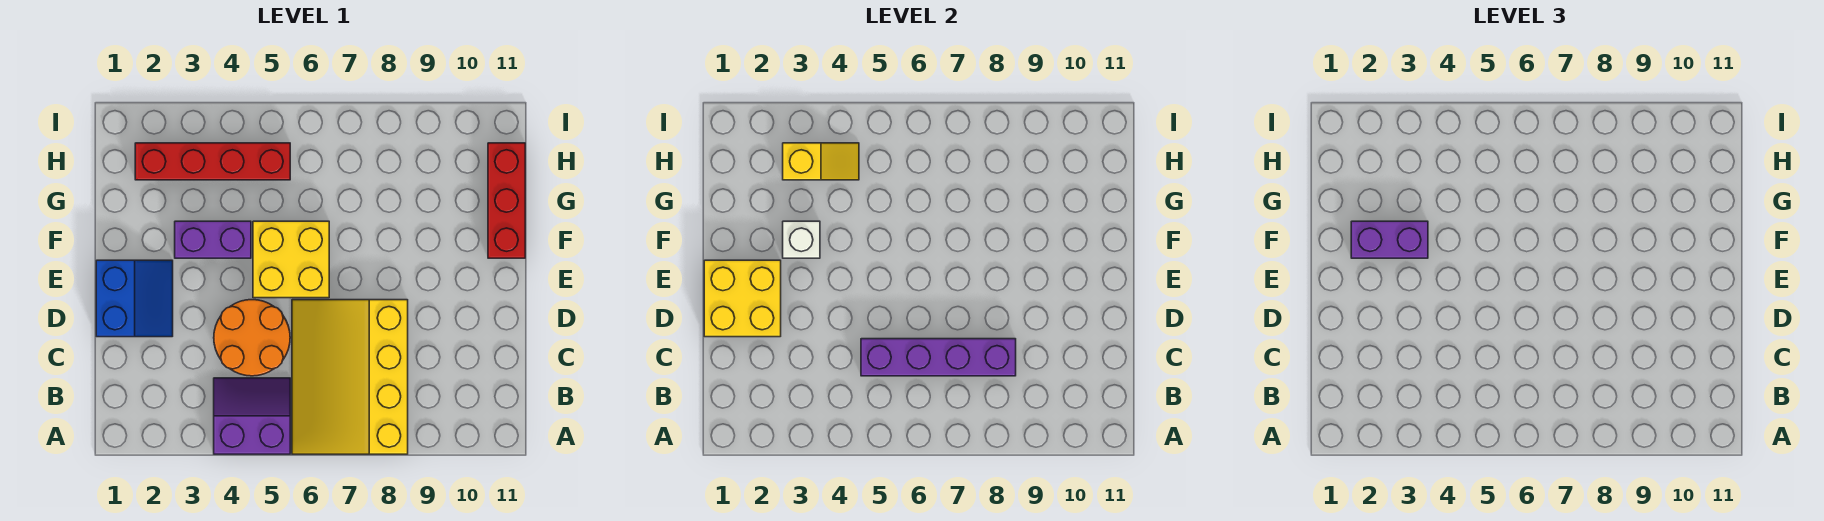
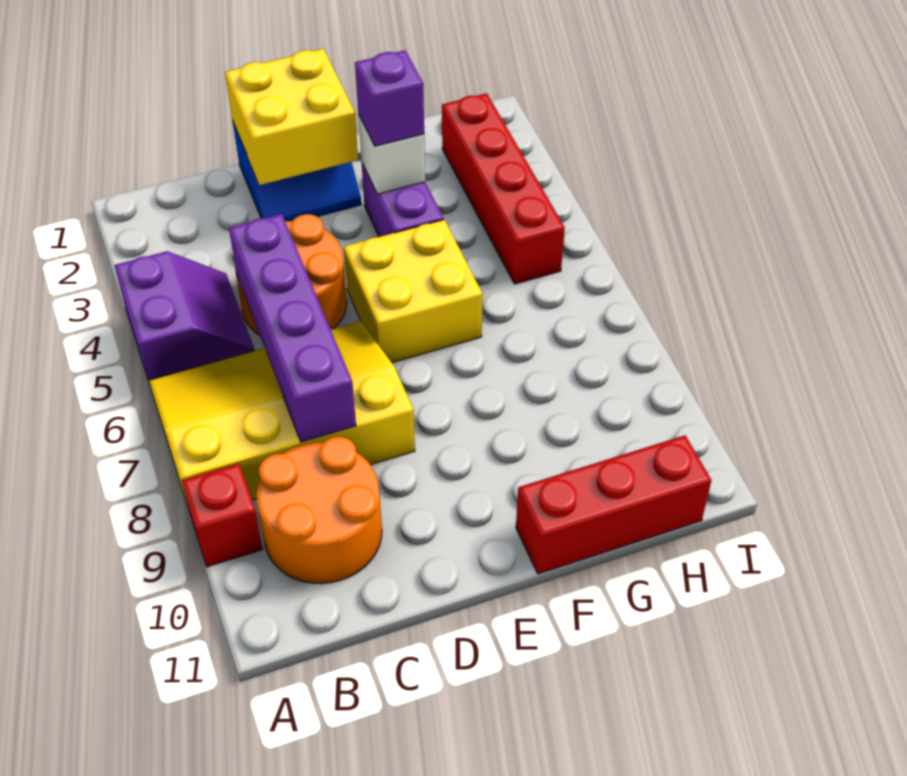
none -> red 1x1 brick [182,464,263,567]
none -> orange 2x2 round brick [256,437,382,584]
purple 1x2 brick [1351,221,1428,258] -> purple 1x1 brick [355,50,424,146]
yellow 1x2 slope [783,143,859,180] -> none

